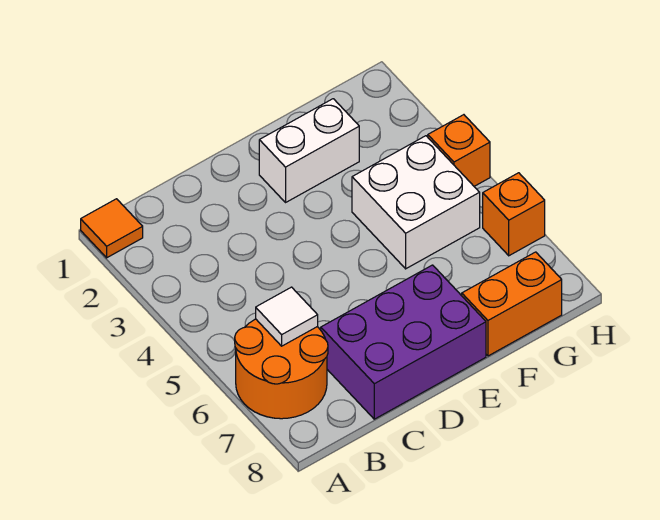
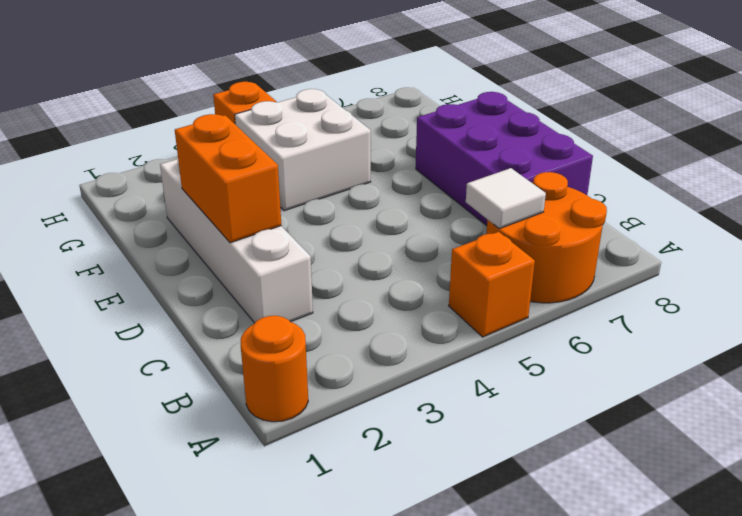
orange 1x1 tile [81,199,143,258] -> orange 1x1 round brick [241,316,308,422]
white 1x2 brick [259,99,359,202] -> white 1x4 brick [160,157,313,323]
orange 1x2 brick [462,252,562,356] -> orange 1x2 brick moved to [175,114,281,243]
orange 1x1 brick [483,173,545,256] -> orange 1x1 brick moved to [449,232,535,337]

